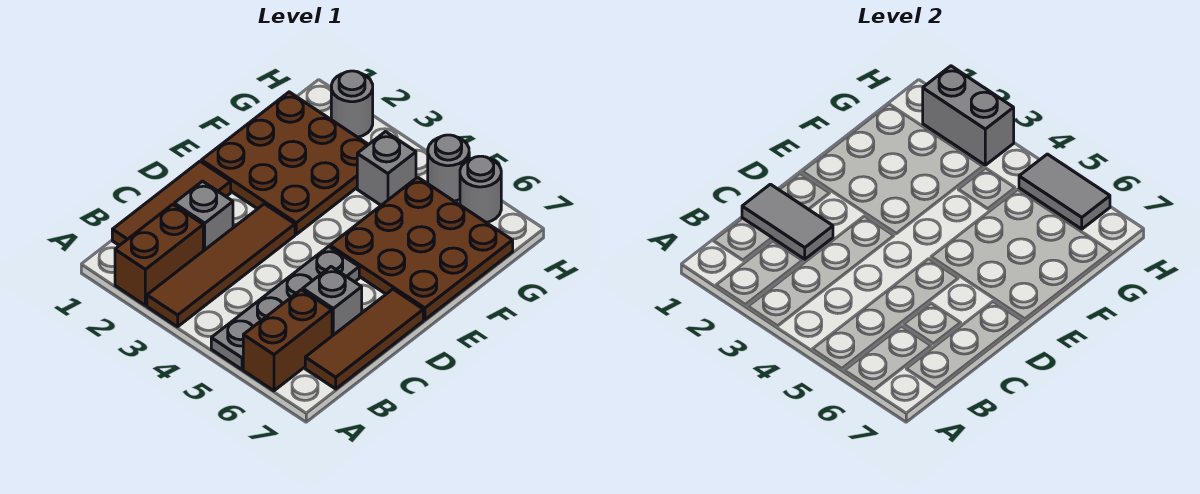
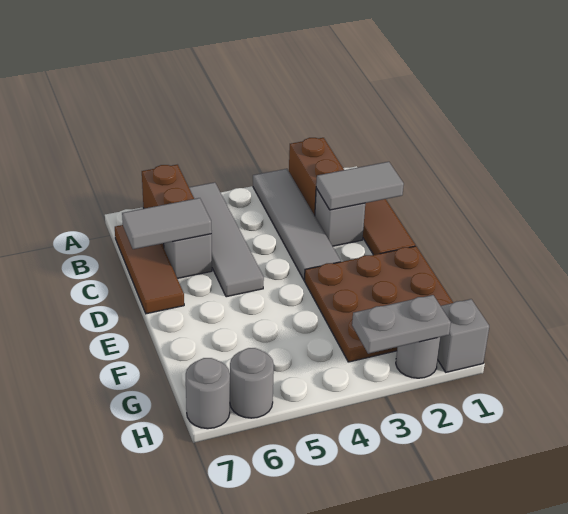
brown 1x4 tile [147,204,295,327] -> grey 1x4 tile [253,169,341,280]
grey 1x4 plate [211,246,359,369] -> grey 1x4 tile [189,182,264,297]
brown 3x3 plate [330,177,513,320] -> none
grey 1x1 brick [357,132,416,205] -> grey 1x1 brick moved to [438,299,489,372]
grey 1x2 brick [923,66,1014,165] -> grey 1x2 plate [352,295,451,354]
grey 1x1 round brick [428,135,469,201] -> grey 1x1 round brick moved to [186,358,230,429]
grey 1x2 tile [1019,154,1110,229] -> grey 1x2 tile moved to [122,198,212,249]

